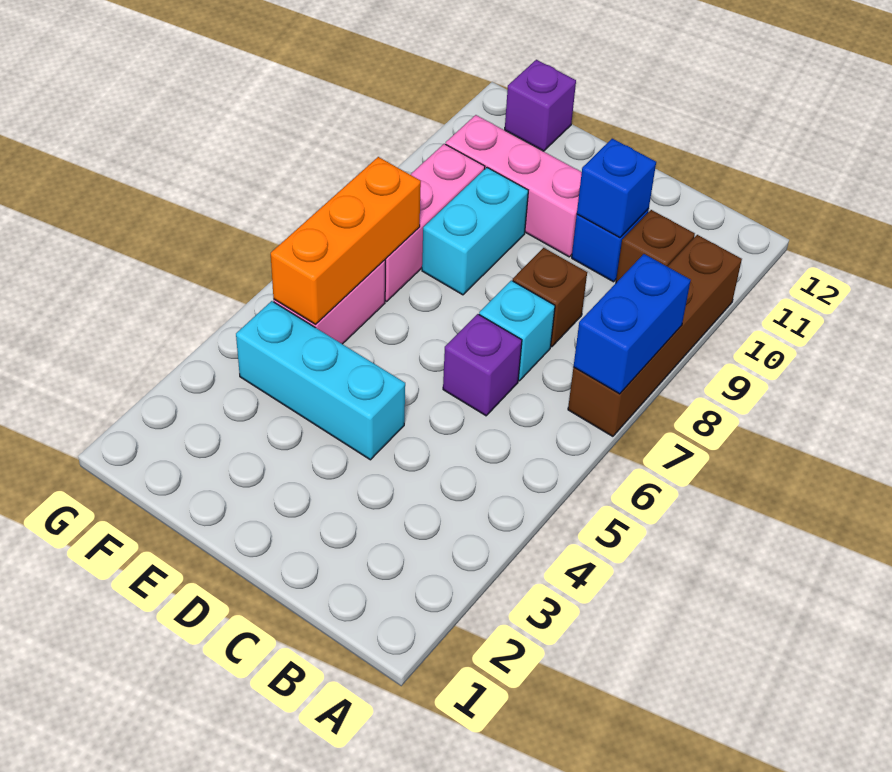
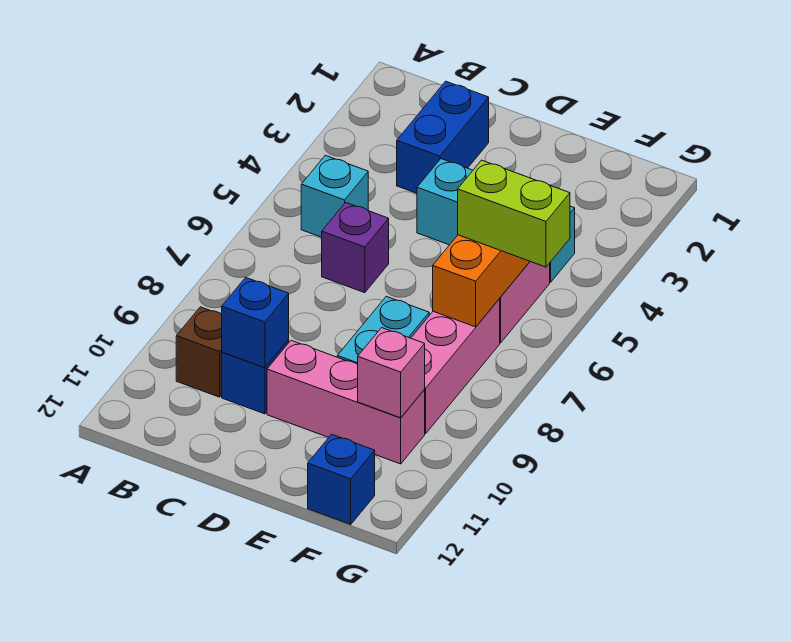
brown 1x4 brick [568,235,742,436] -> none
blue 1x2 brick [574,254,691,394] -> blue 1x2 brick moved to [397,81,489,193]
cyan 1x1 brick [479,280,555,381] -> cyan 1x1 brick moved to [301,155,368,237]
brown 1x1 brick [513,248,587,347] -> none
none -> lime 1x2 brick [458,160,570,267]
none -> pink 1x1 brick [358,328,425,418]
purple 1x1 brick [505,60,576,151] -> blue 1x1 brick [308,434,375,524]

